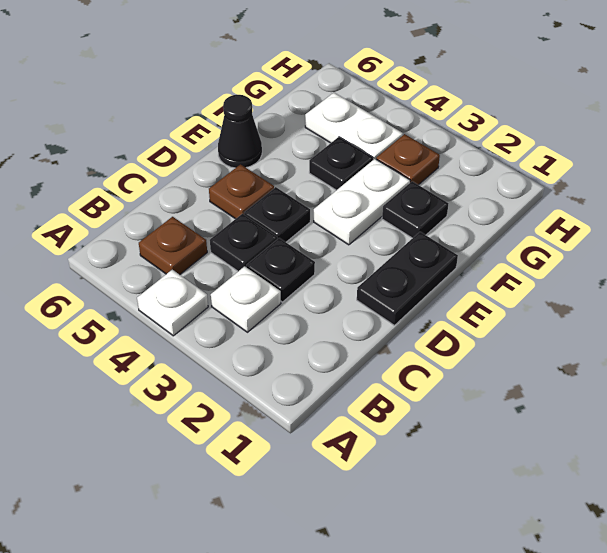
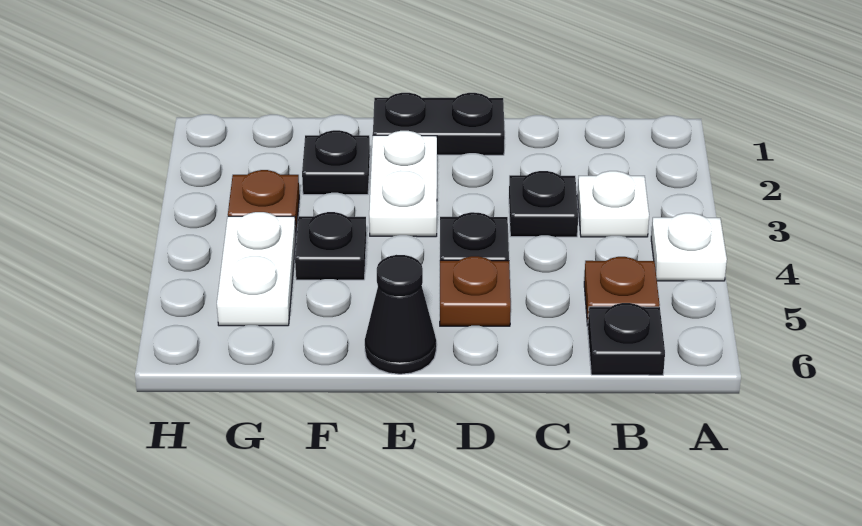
black 1x1 plate [210,213,277,271] -> black 1x1 plate moved to [588,303,665,375]
white 1x2 plate [314,159,410,245] -> white 1x2 plate turned to [369,131,437,237]

